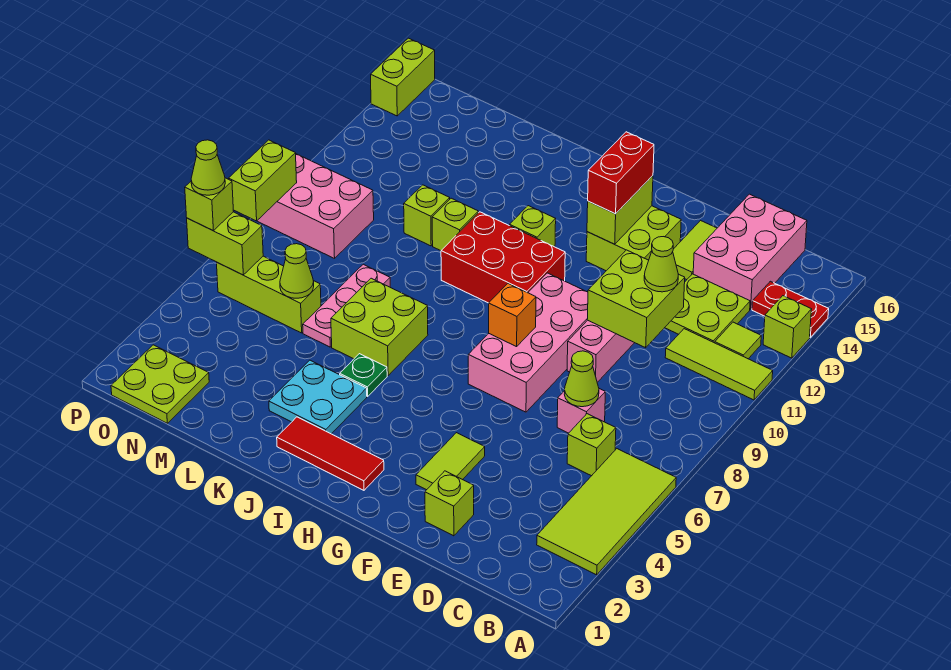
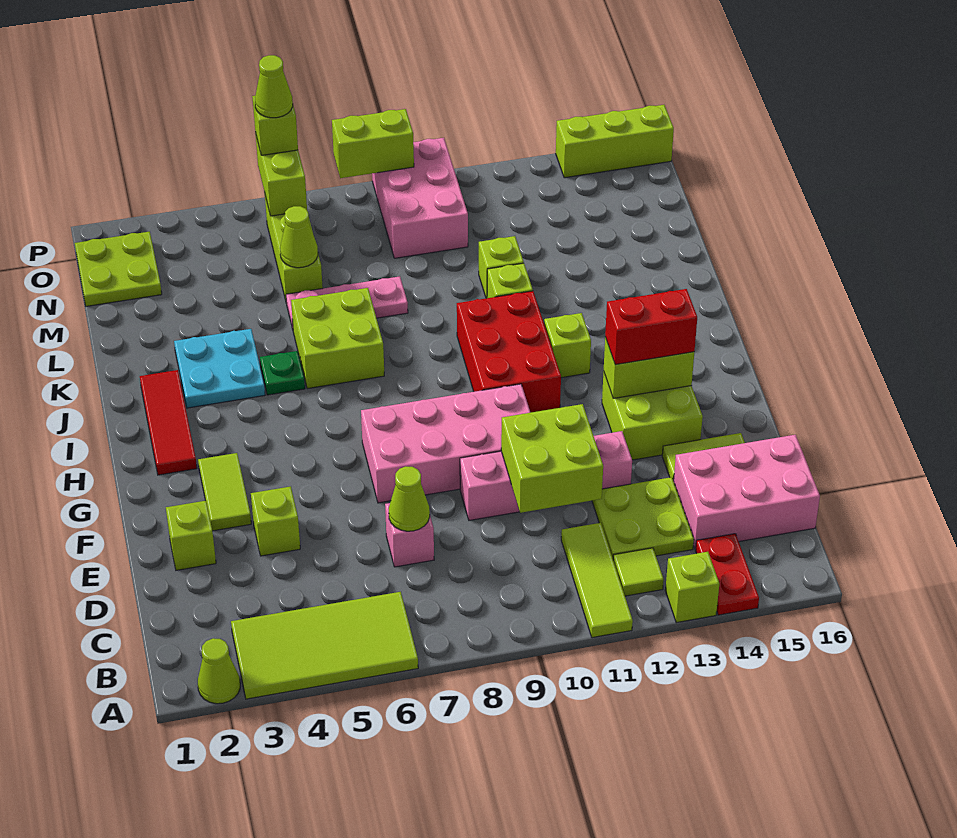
lime 1x1 brick [567,414,616,476] -> lime 1x1 brick moved to [251,486,300,556]
lime 1x1 cone [644,237,678,292] -> lime 1x1 cone moved to [198,638,240,704]
lime 1x2 tile [416,433,485,490] -> lime 1x2 tile turned to [198,453,251,531]
orange 1x1 brick [489,284,536,347] -> none
lime 1x2 brick [371,38,435,116] -> lime 1x3 brick [556,105,674,178]

